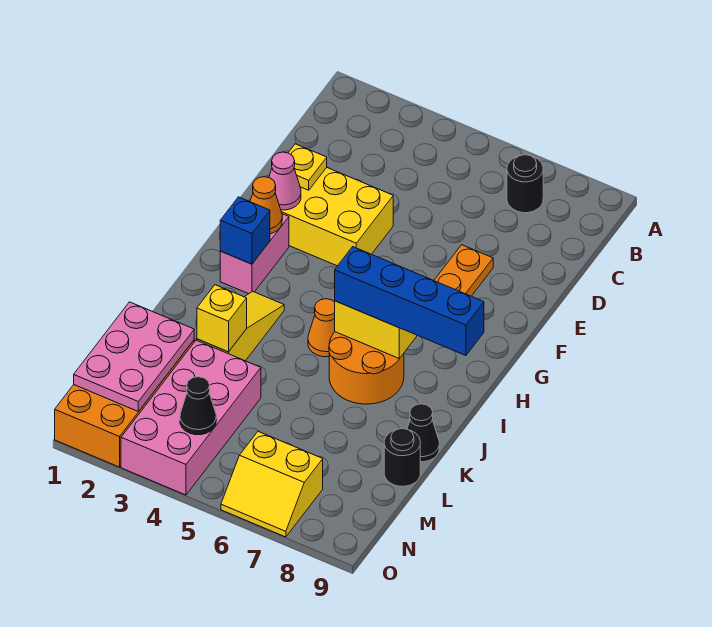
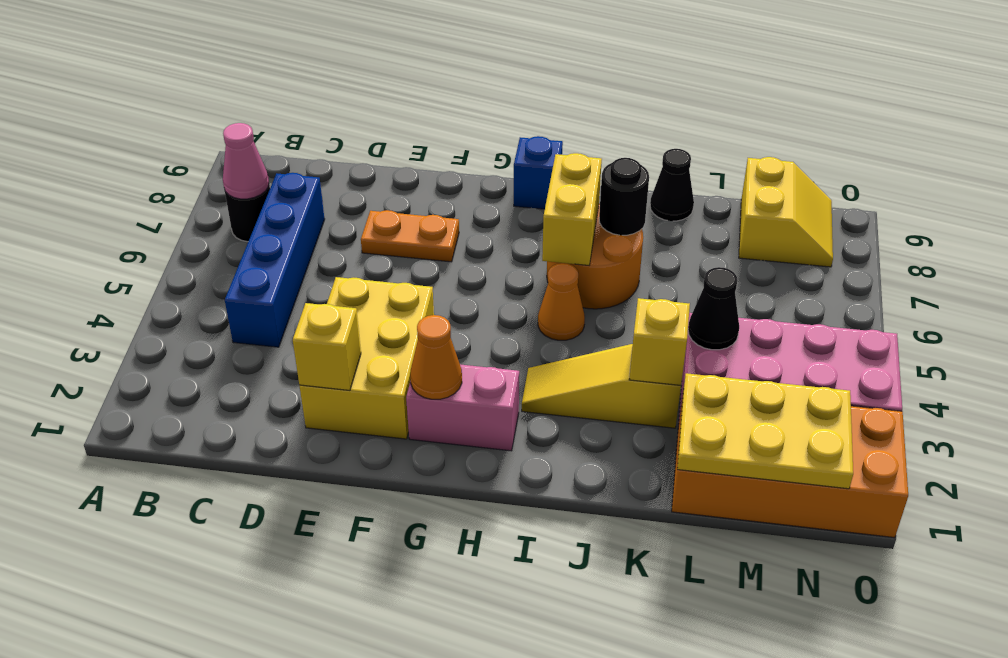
yellow 1x1 plate [288,144,327,190] -> yellow 1x1 brick [293,303,361,390]
pink 1x1 cone [269,152,301,210] -> pink 1x1 cone moved to [223,123,269,199]
blue 1x1 brick [220,197,270,264] -> blue 1x1 brick moved to [514,136,563,209]
blue 1x4 brick [335,247,484,356] -> blue 1x4 brick moved to [225,173,325,347]
pink 2x3 plate [74,302,194,412] -> yellow 2x3 plate [677,373,853,489]
black 1x1 round brick [384,428,420,486] -> black 1x1 round brick moved to [599,158,649,235]
black 1x1 cone [180,377,216,435] -> black 1x1 cone moved to [688,267,739,350]
yellow 2x2 slope [221,432,323,537] -> yellow 2x2 slope moved to [739,157,833,267]

